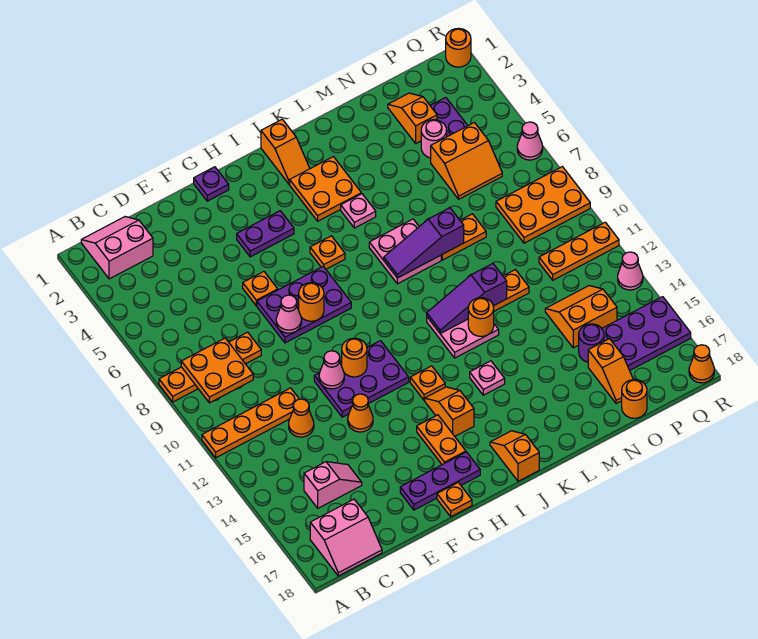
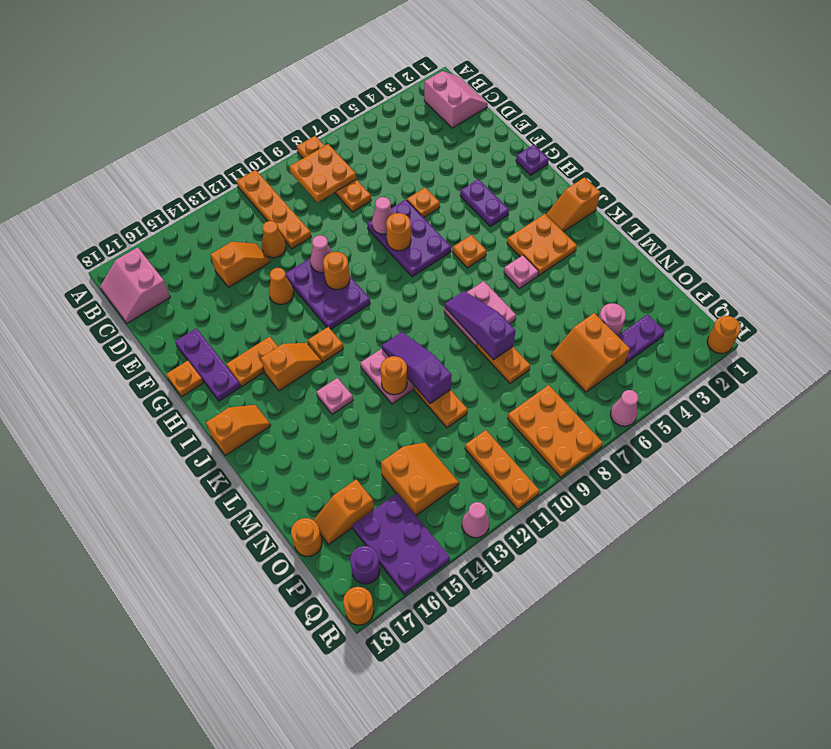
pink 1x2 slope [304,462,362,508] -> none
orange 1x2 slope [388,93,437,143] -> orange 1x2 slope moved to [211,242,270,287]
purple 1x1 round brick [579,324,604,362] -> purple 1x1 round brick moved to [350,546,380,584]
orange 1x1 cone [689,345,714,383] -> orange 1x1 round brick [343,587,374,625]

